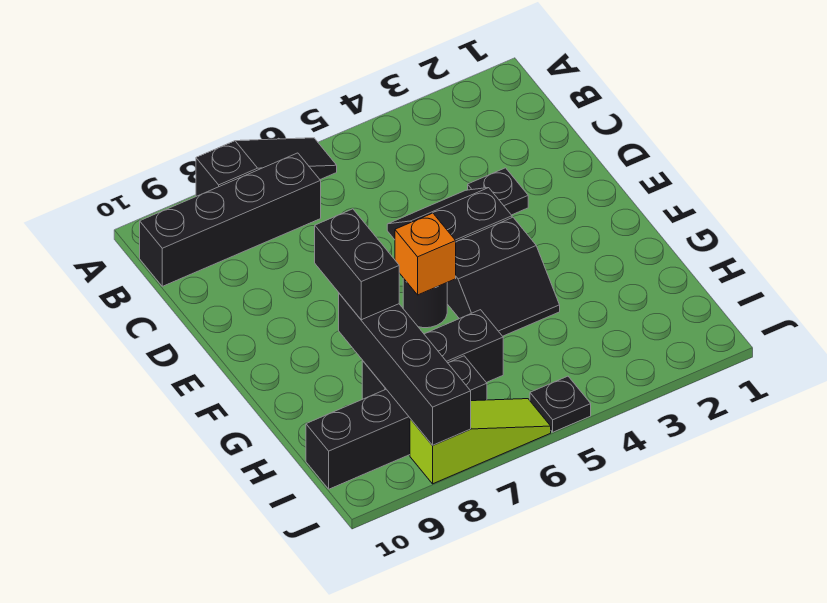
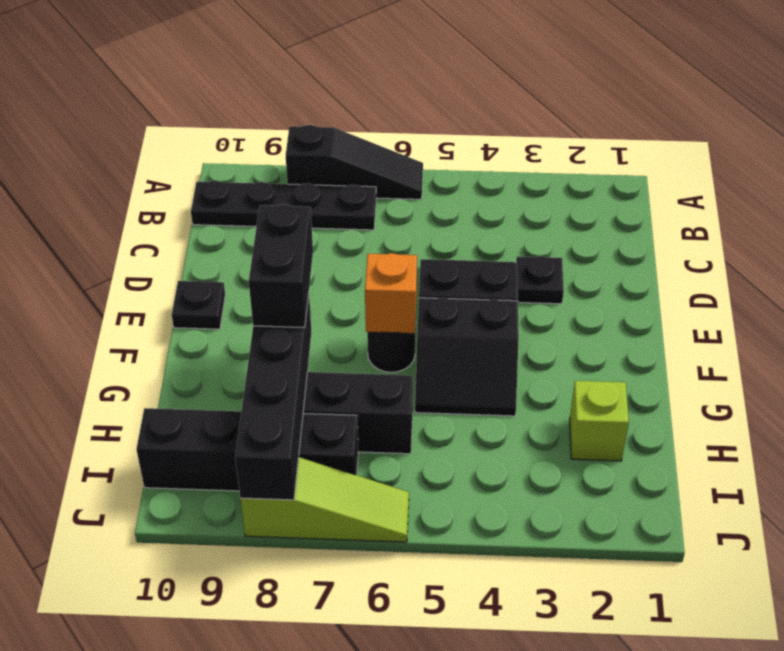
black 1x4 brick [140,153,321,286] -> black 1x4 plate [191,181,376,230]
none -> lime 1x1 brick [570,381,629,461]
black 1x1 plate [530,376,591,432] -> black 1x1 plate moved to [172,281,225,329]

